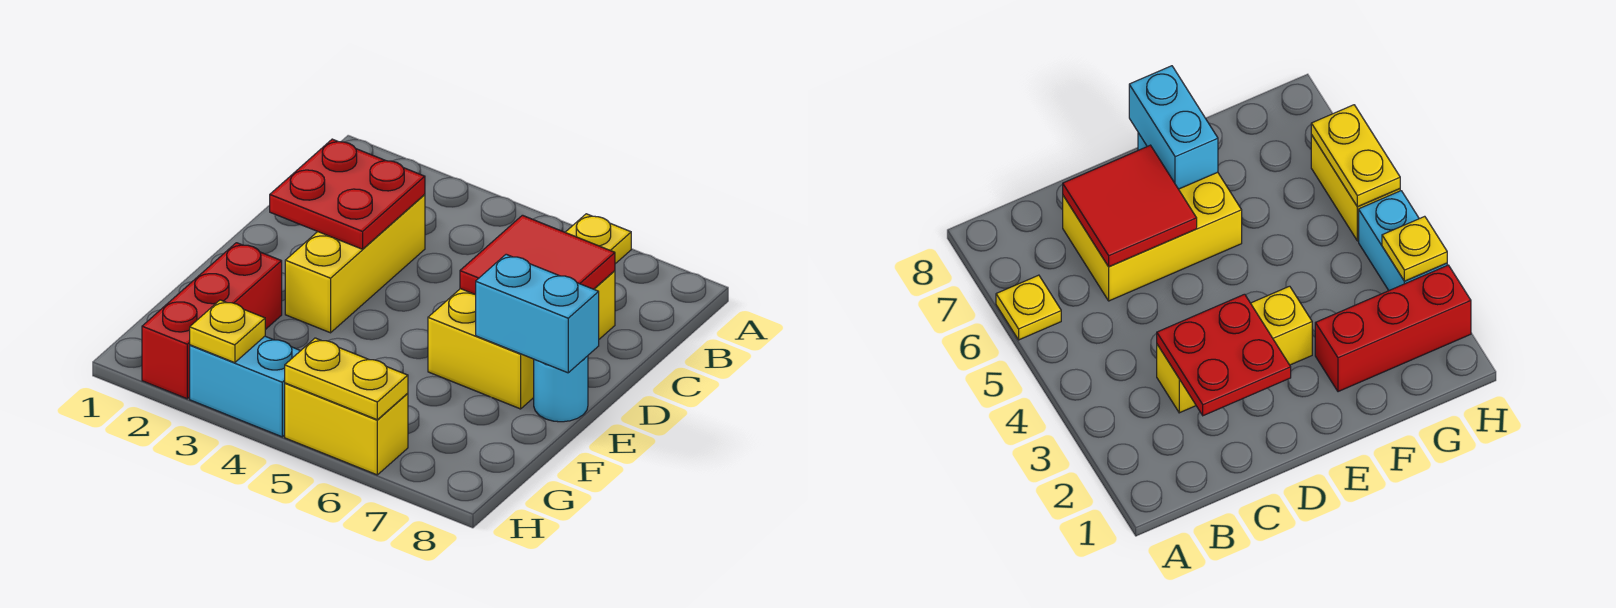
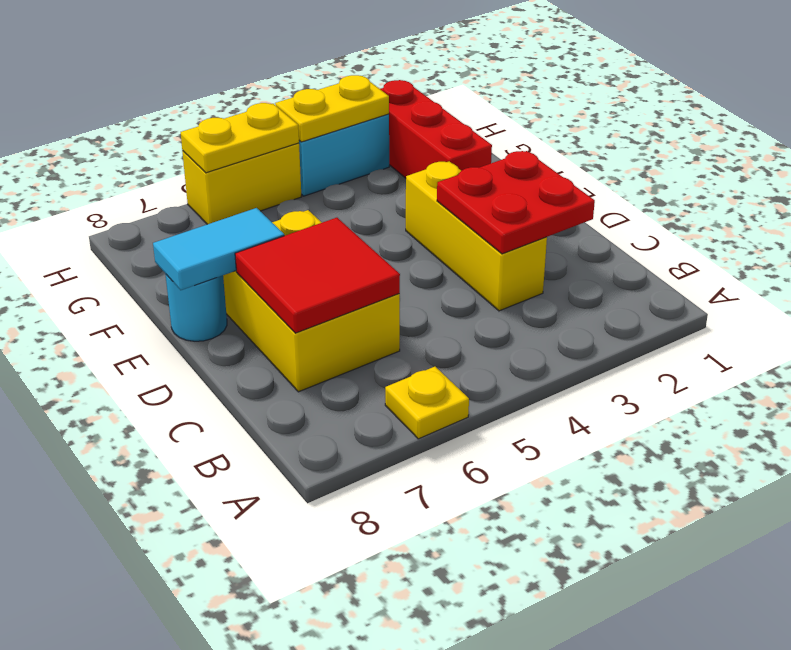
cyan 1x2 brick [476,254,599,373] -> cyan 1x2 tile [153,208,284,290]
yellow 1x1 plate [190,300,265,363] -> yellow 1x2 plate [275,75,389,142]

